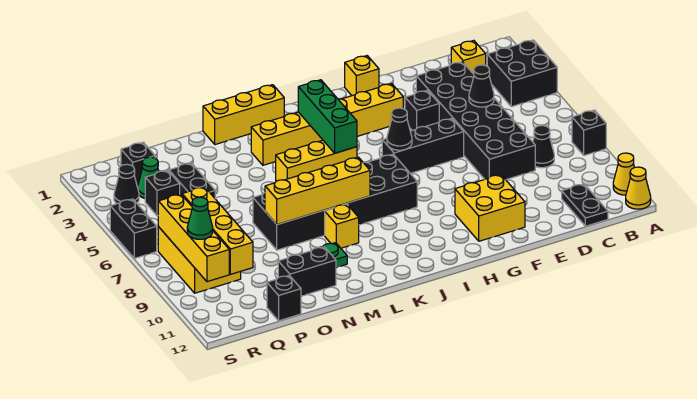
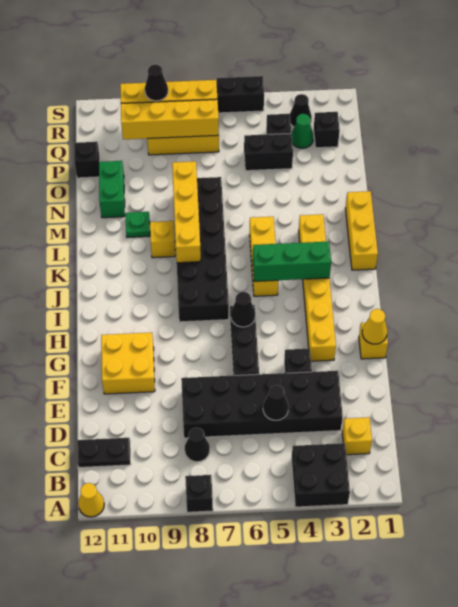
yellow 1x1 cone [613,153,634,195] -> yellow 1x1 cone moved to [362,309,387,344]
black 1x2 brick [278,247,336,296] -> green 1x2 brick [99,161,125,218]
green 1x1 cone [187,197,213,239] -> black 1x1 cone [145,65,168,101]

